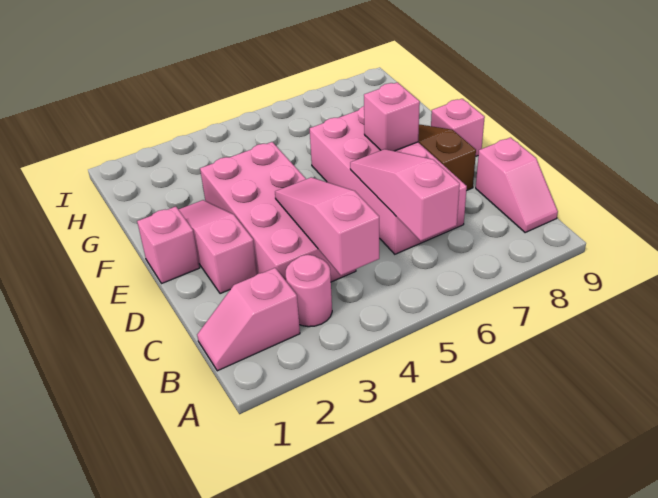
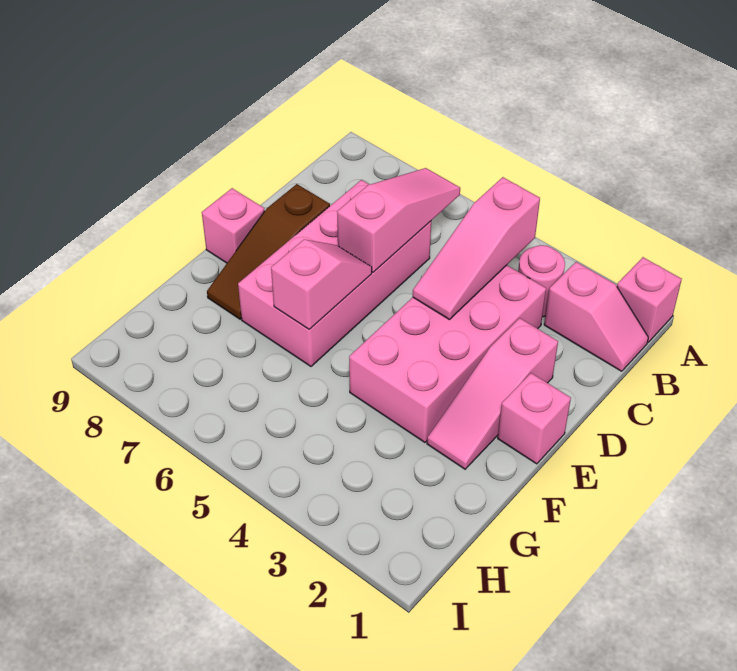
pink 1x3 slope [350,149,460,241] -> pink 1x3 slope turned to [337,168,460,272]
pink 1x2 slope [476,138,558,233] -> pink 1x2 slope moved to [271,240,372,329]
pink 1x1 brick [364,82,420,151] -> pink 1x1 brick moved to [617,257,682,342]

